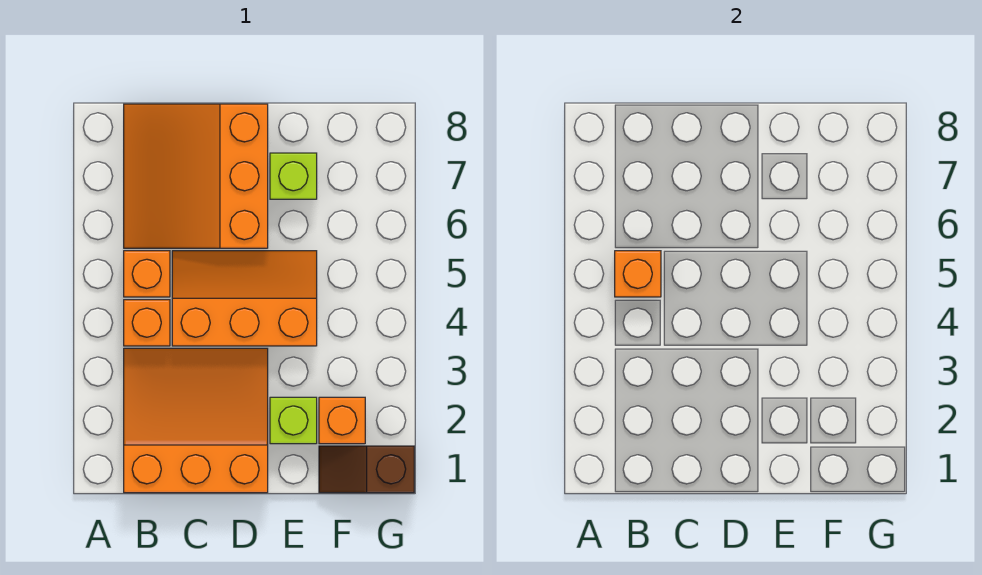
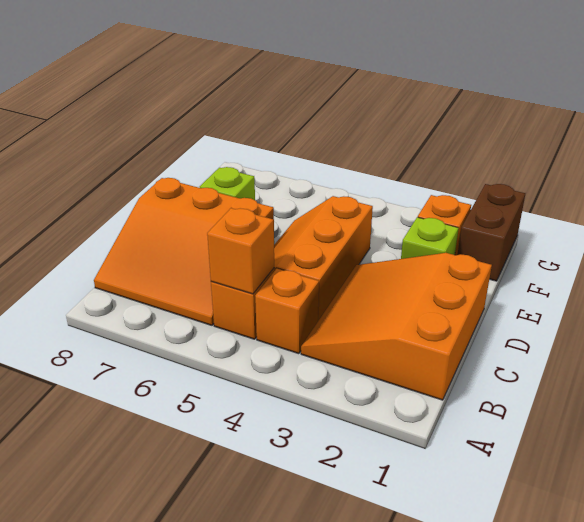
brown 1x2 slope [319,446,414,493] -> brown 1x2 brick [458,184,525,281]

